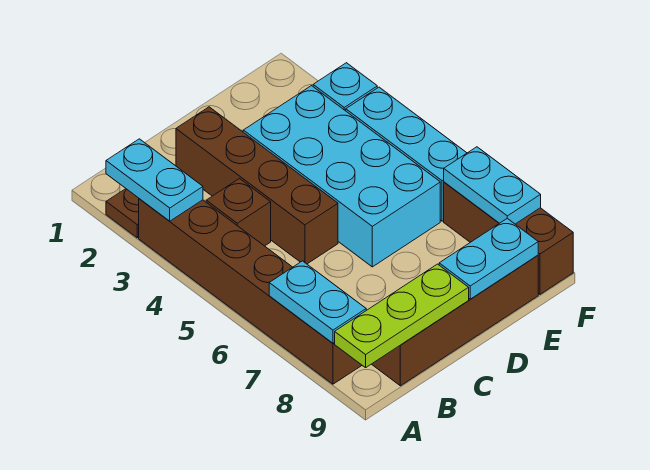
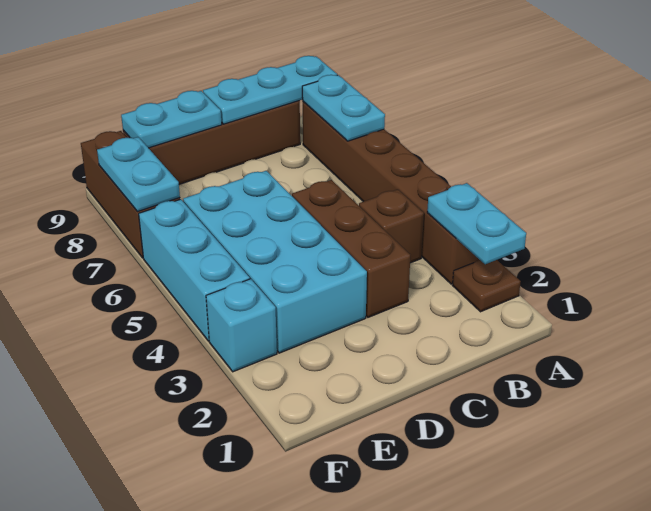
lime 1x3 plate [335,264,469,368] -> cyan 1x3 plate [203,56,337,124]
brown 1x4 brick [176,107,338,264] -> brown 1x3 brick [292,180,410,317]

